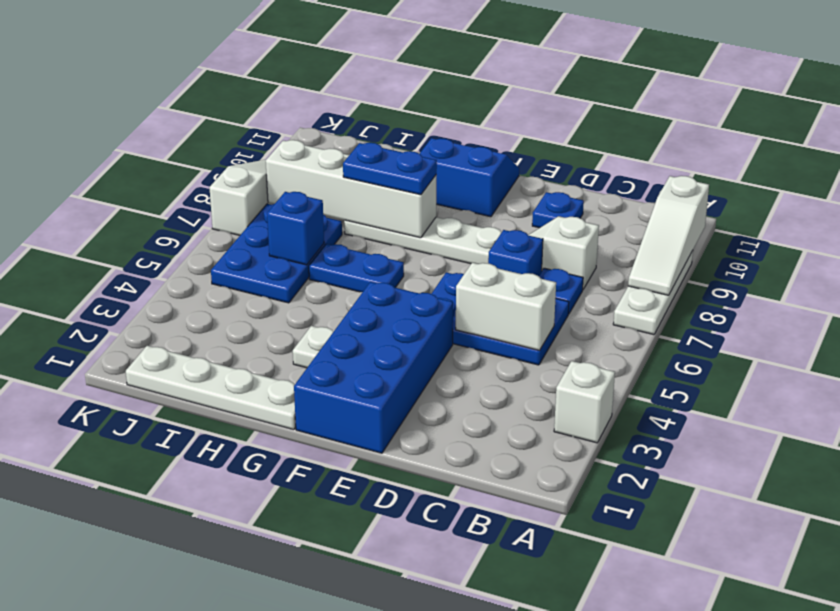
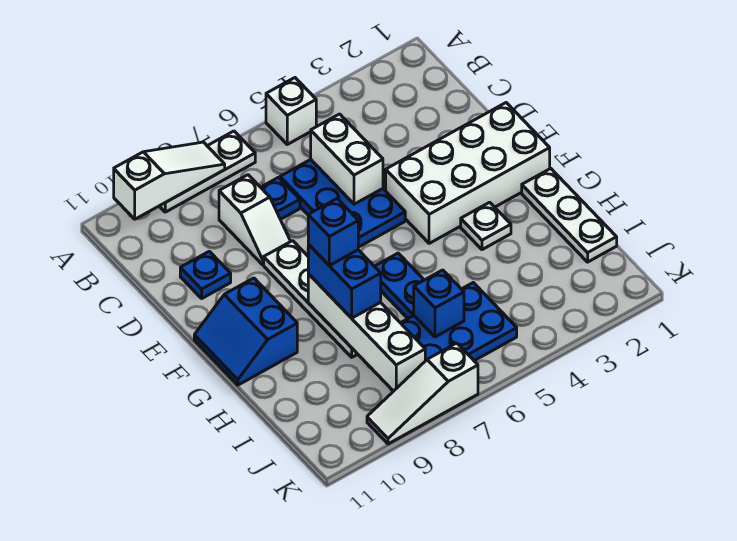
white 1x1 brick [554,361,615,443] -> white 1x1 brick moved to [266,78,316,144]
blue 1x1 brick [488,230,543,276] -> blue 1x1 brick moved to [308,199,358,266]
blue 2x4 brick [294,282,453,453] -> white 2x4 brick [386,103,550,243]
white 1x4 plate [126,346,296,430] -> white 1x3 plate [522,169,617,262]
blue 1x2 plate [343,143,437,195] -> blue 1x2 brick [308,244,381,318]

